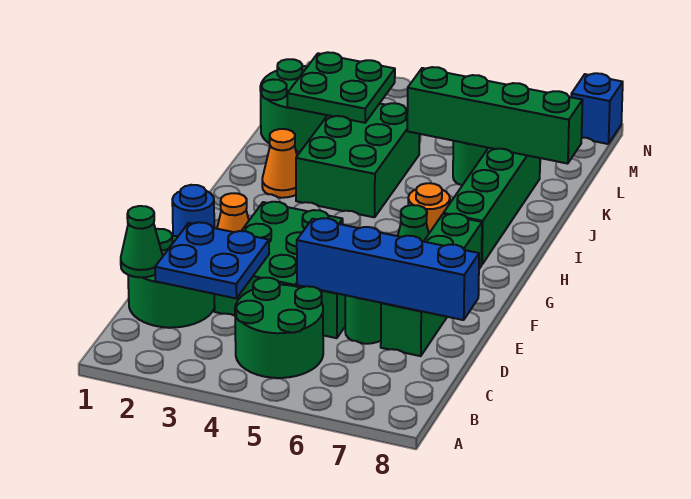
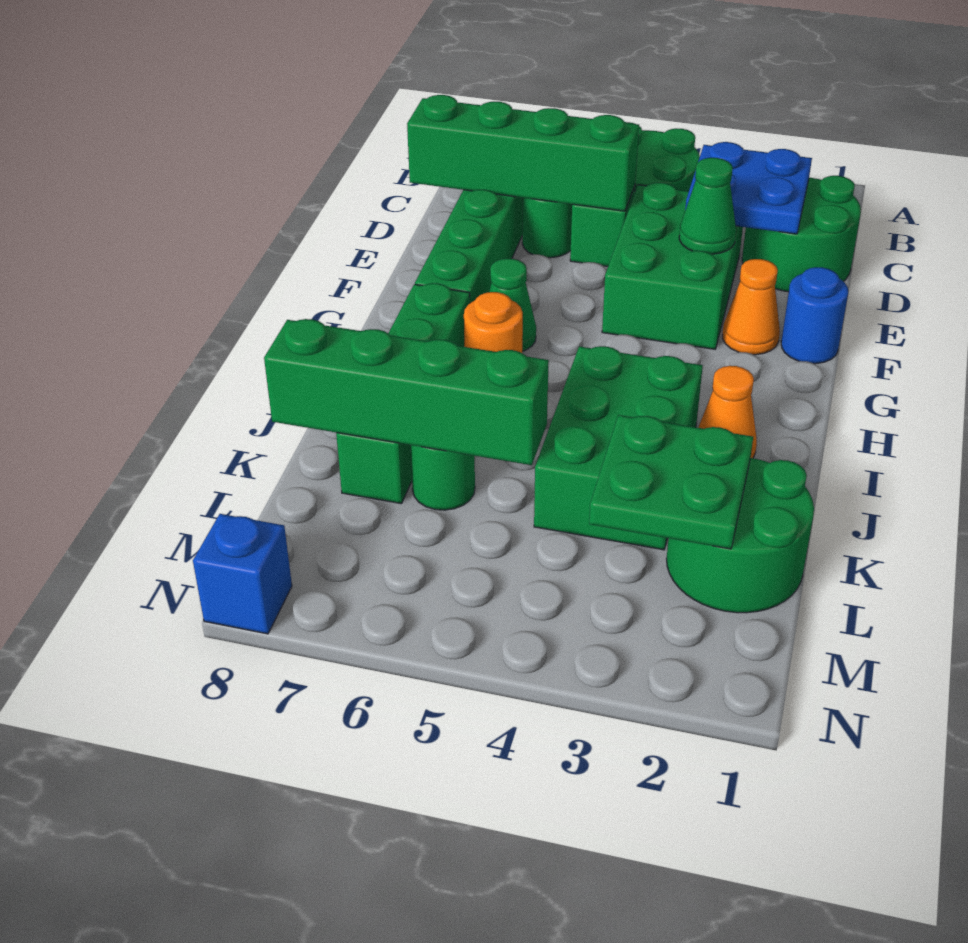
green 1x1 cone [121,206,163,277] -> green 1x1 cone moved to [679,158,736,254]
blue 1x4 brick [297,218,479,320] -> green 1x4 brick [407,95,639,211]

